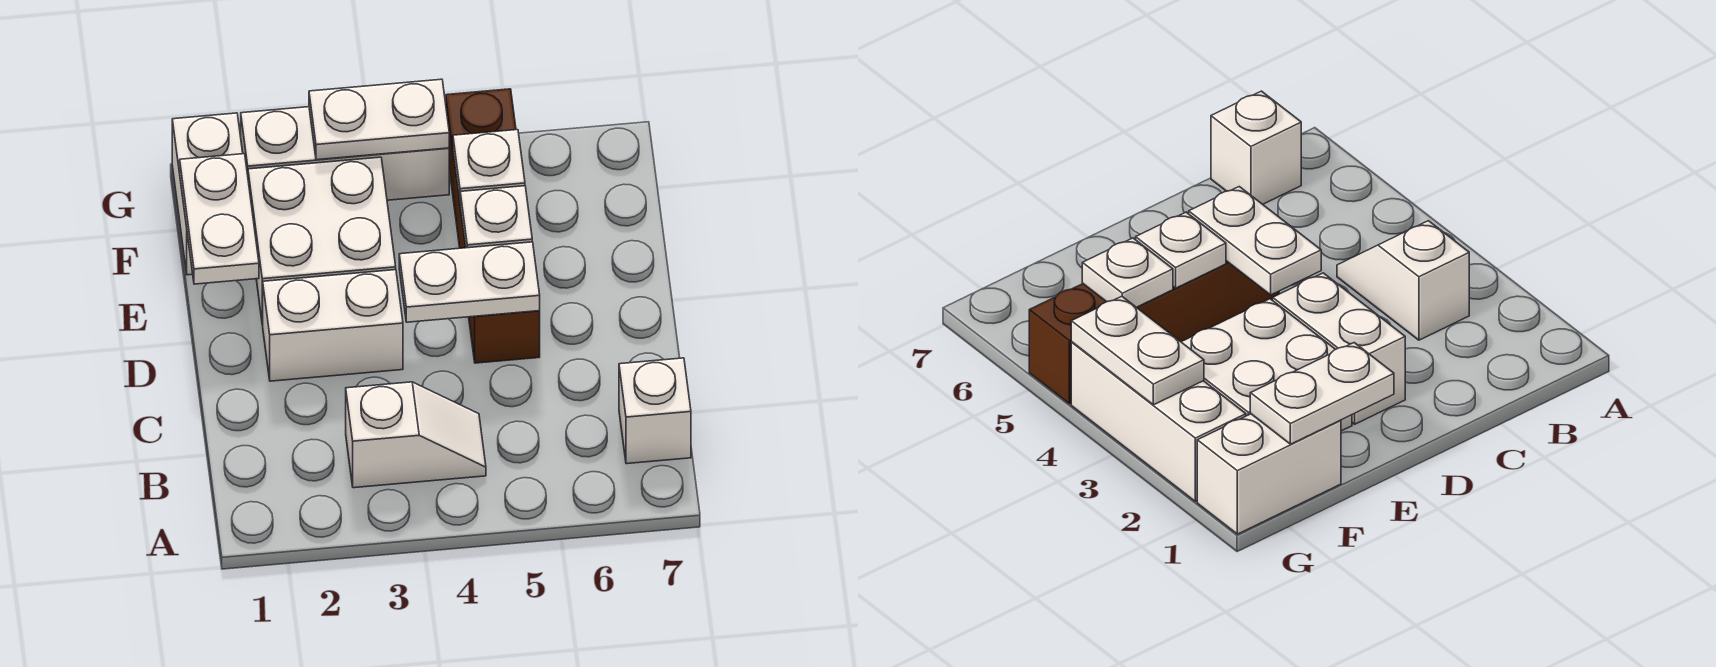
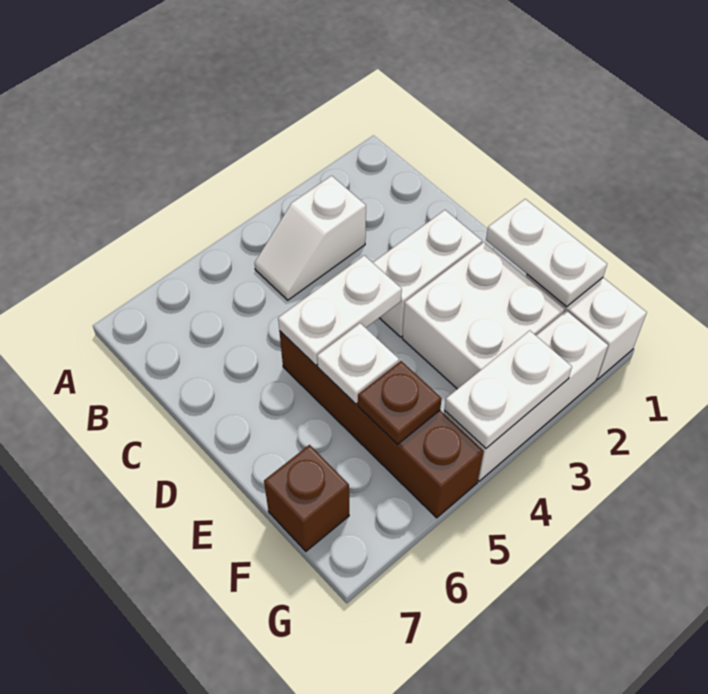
white 1x1 brick [619,358,691,464] -> none
white 1x1 plate [453,130,525,200] -> brown 1x1 plate [358,361,442,444]
none -> brown 1x1 brick [264,445,349,551]

